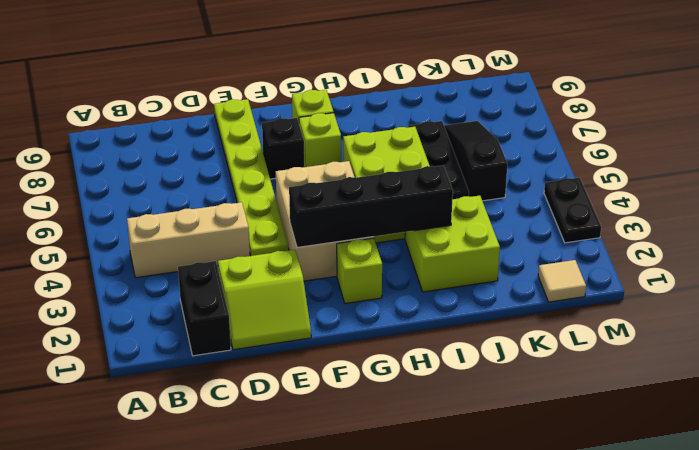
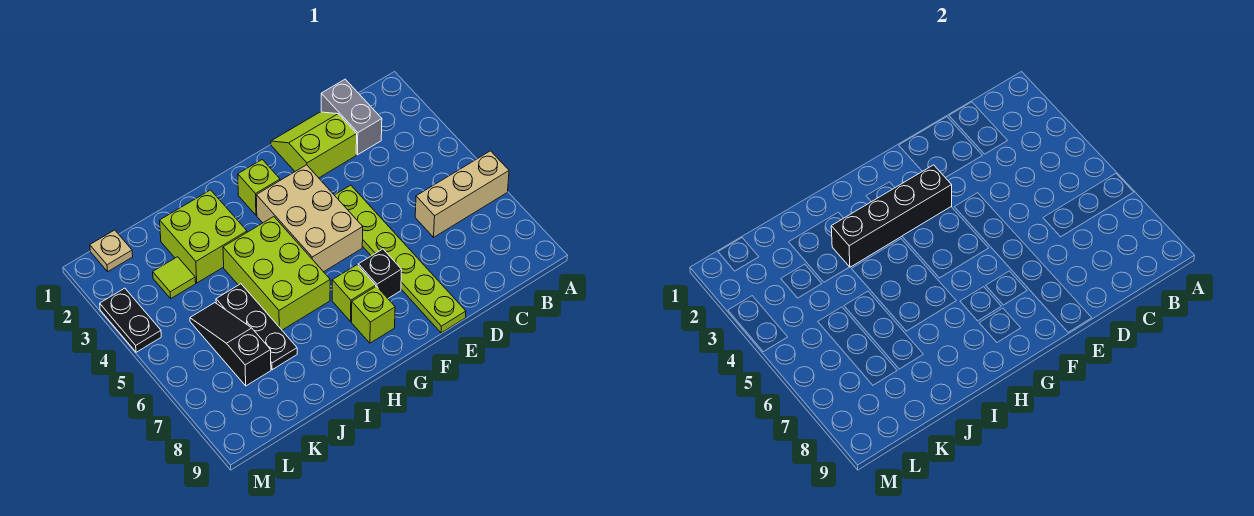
tan 1x3 brick [127,202,250,278] -> tan 1x3 brick moved to [415,151,509,237]
black 1x2 brick [178,261,231,356] -> grey 1x2 brick [321,79,382,155]
none -> lime 1x1 tile [153,257,196,298]
black 1x3 slope [444,121,507,201] -> black 1x3 slope turned to [190,303,271,386]
tan 1x1 tile [538,260,586,302] -> tan 1x1 plate [90,230,133,271]

